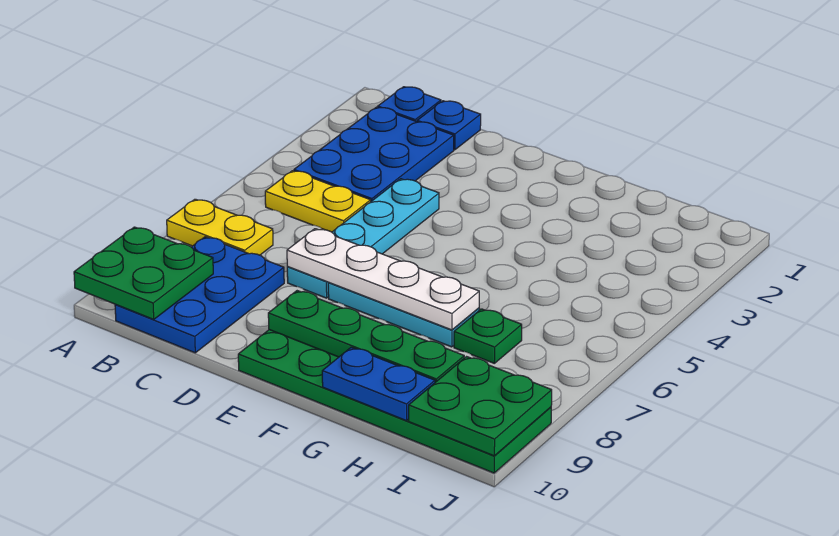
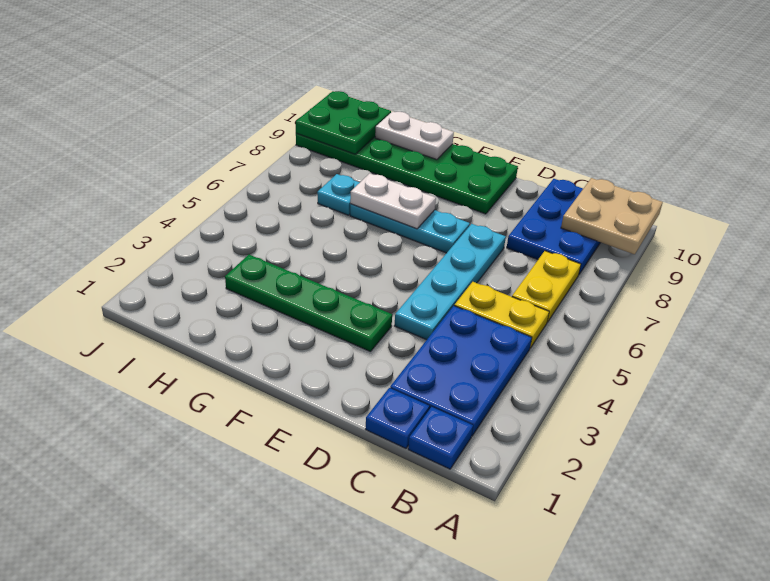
yellow 1x2 plate [167,199,273,255] -> yellow 1x2 plate turned to [512,251,581,322]
green 2x2 plate [74,227,213,319] -> tan 2x2 plate [561,178,663,254]
white 1x4 plate [287,229,479,330] -> white 1x2 plate [350,173,436,229]
green 1x4 plate [268,291,464,382] -> green 1x4 plate moved to [225,255,392,352]
blue 1x2 plate [322,347,435,421] -> white 1x2 plate [375,111,454,160]
green 1x1 plate [454,309,522,363] -> cyan 1x1 plate [317,174,360,215]

